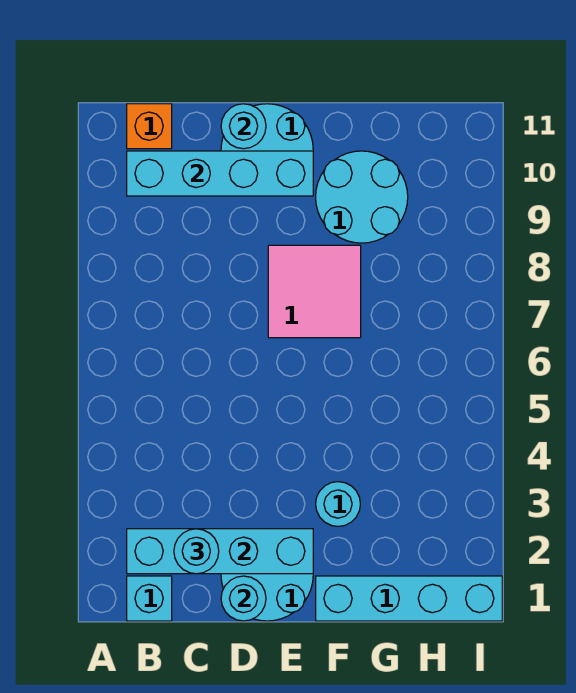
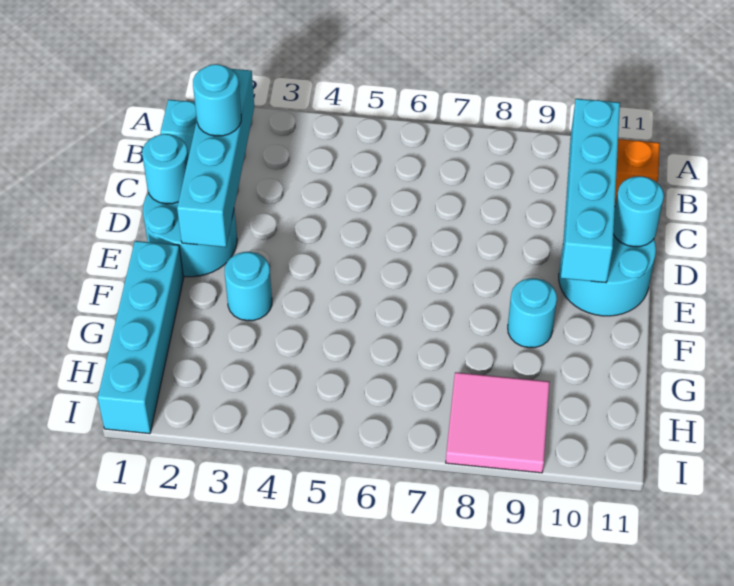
pink 2x2 tile [268,245,361,338] -> pink 2x2 tile moved to [446,372,550,473]
cyan 2x2 round brick [316,151,408,243] -> cyan 1x1 round brick [508,278,557,348]

